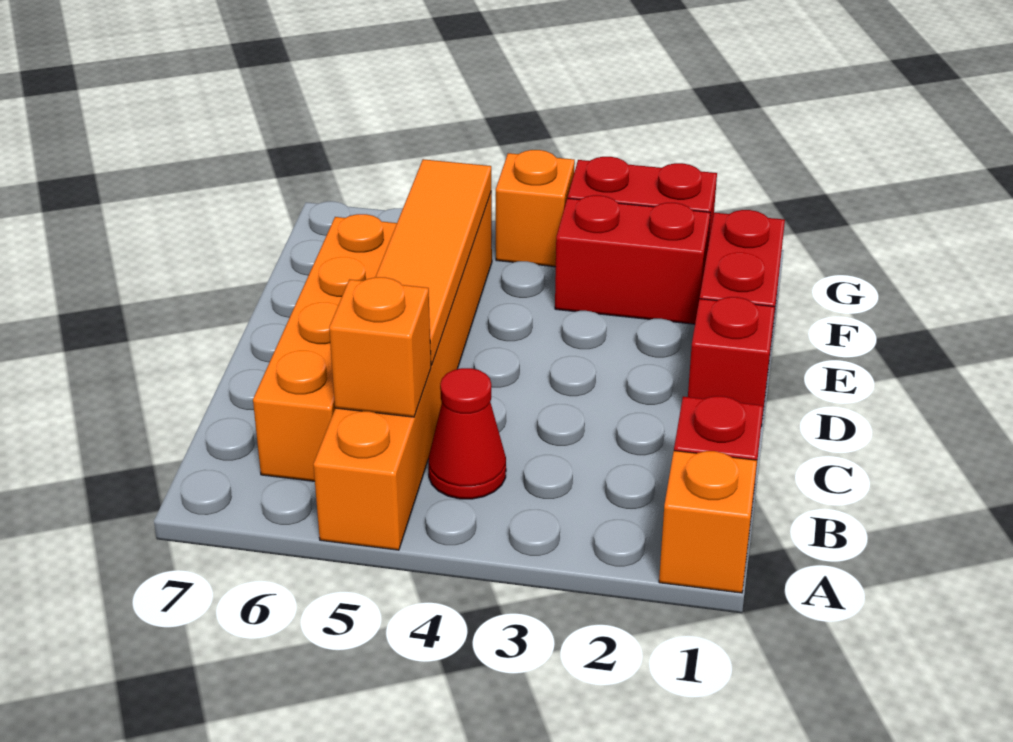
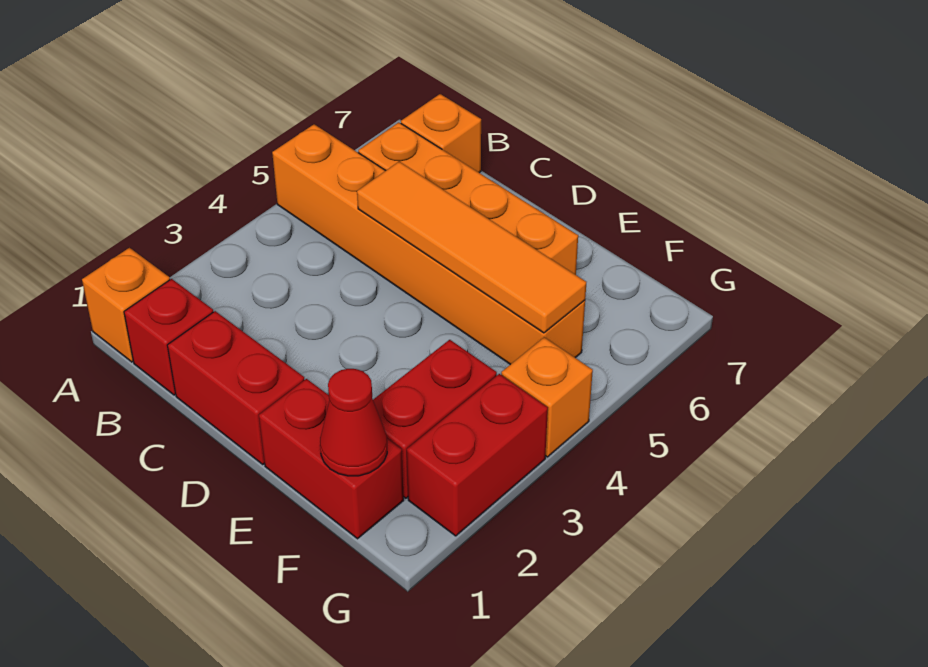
red 1x1 cone [428,368,506,499] -> red 1x1 cone moved to [320,369,387,476]
orange 1x1 brick [329,277,431,417] -> orange 1x1 brick moved to [401,94,481,173]
red 1x1 brick [688,297,775,426] -> red 1x2 brick [167,311,304,464]

